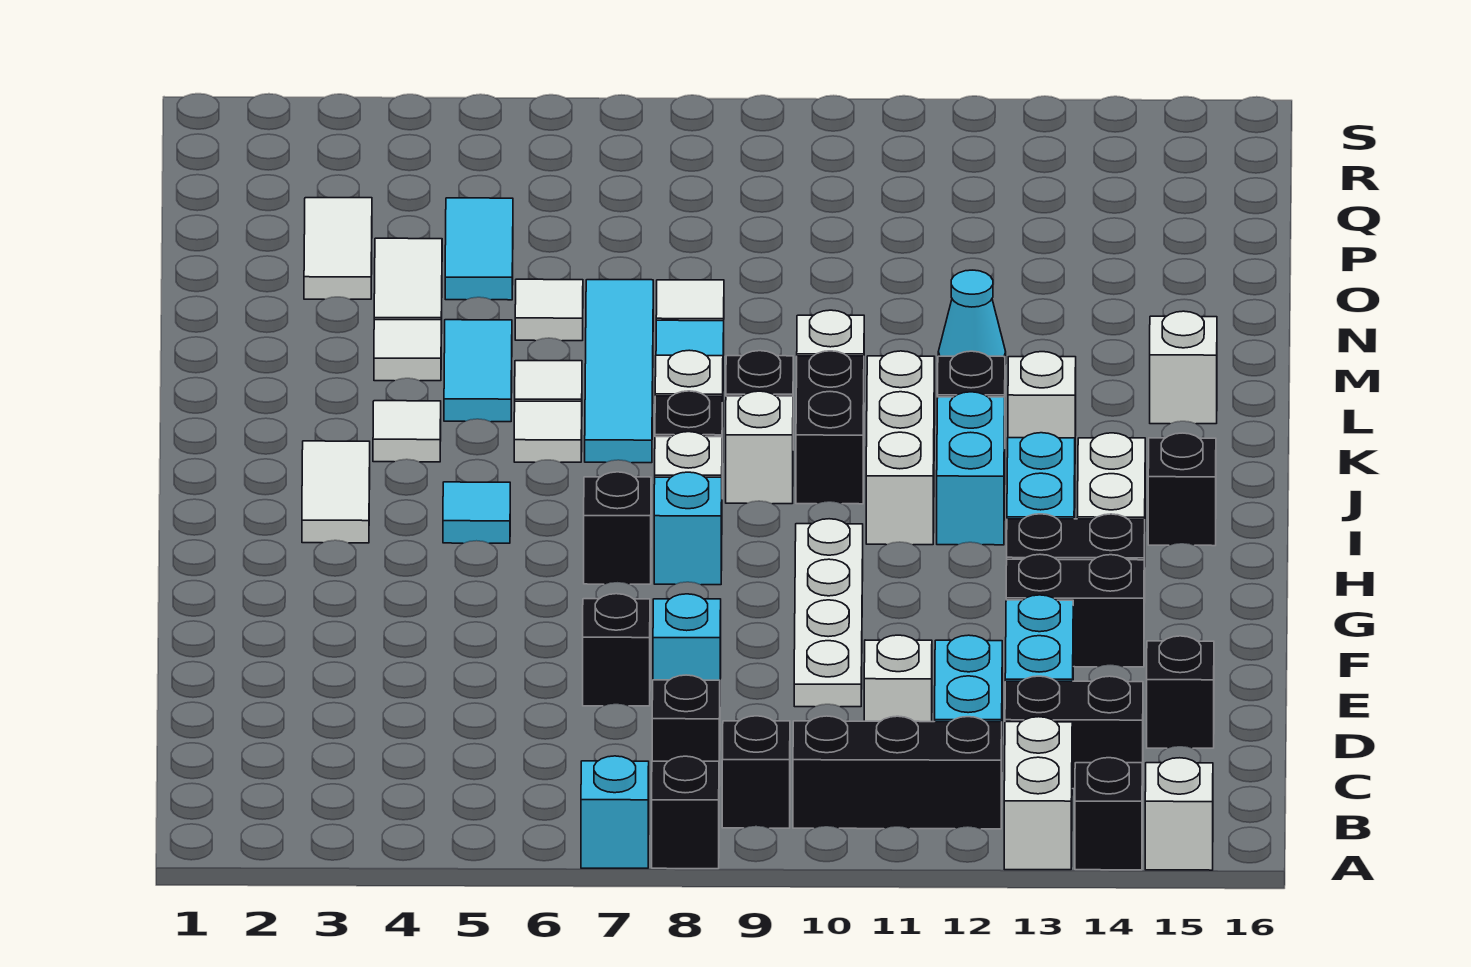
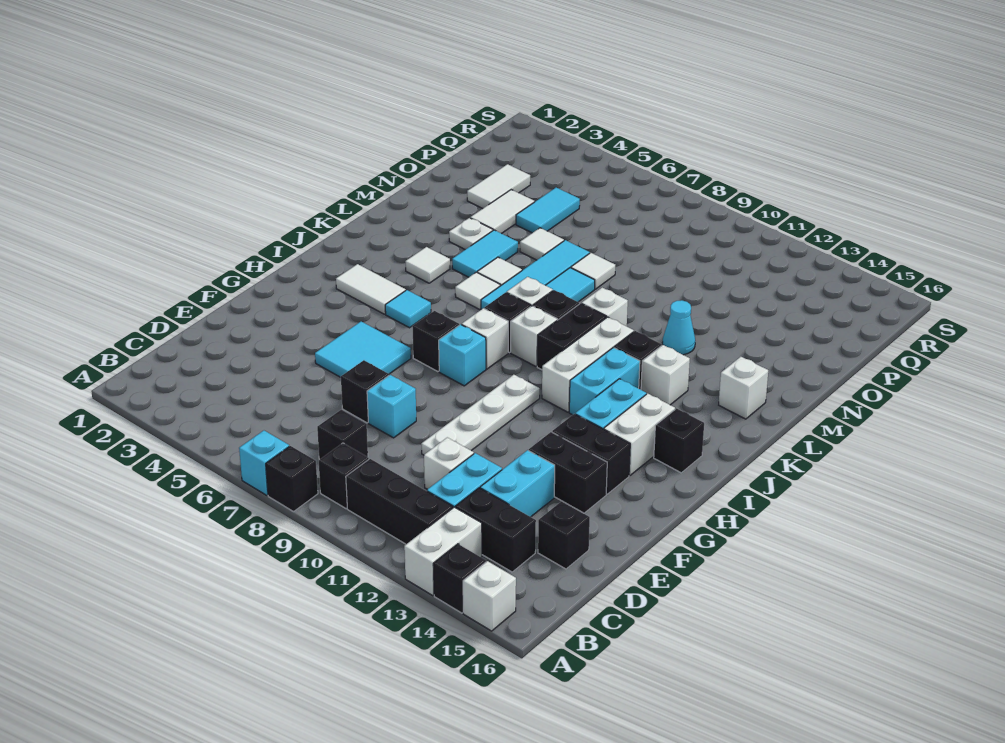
none -> cyan 2x2 tile [315,322,411,377]
white 1x2 tile [302,441,370,543] -> white 1x2 tile turned to [336,264,406,314]
white 1x1 tile [374,320,441,381] -> white 1x1 plate [449,218,493,250]

